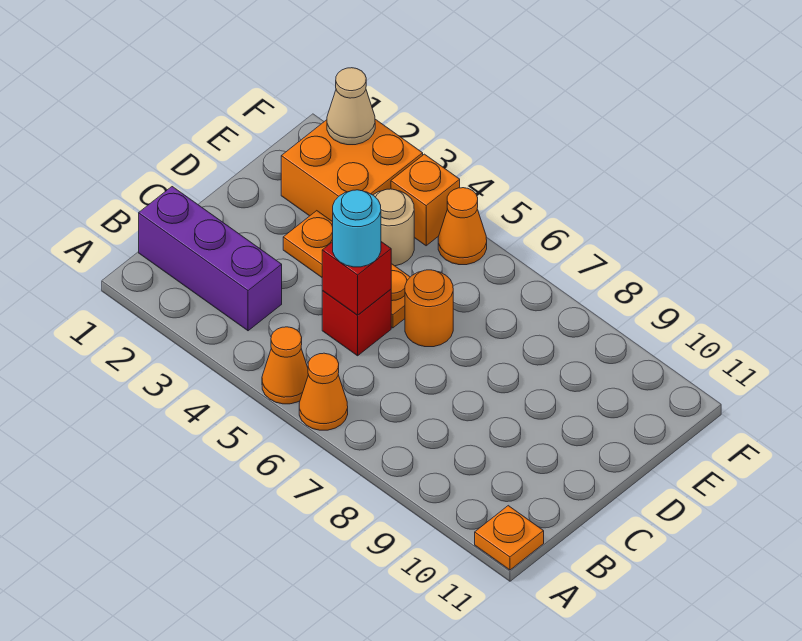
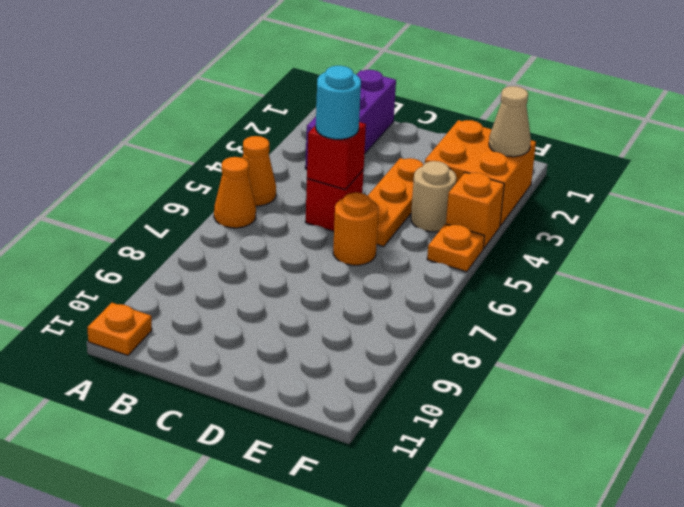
orange 1x1 cone [438,188,487,265] -> orange 1x1 plate [427,224,485,272]

